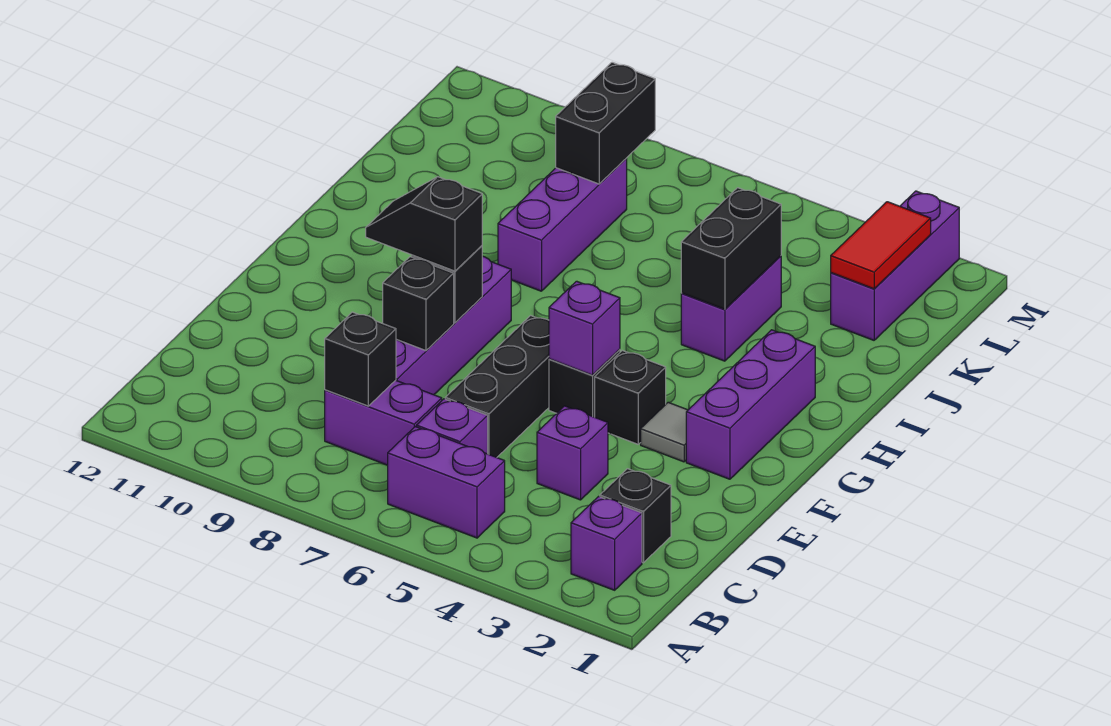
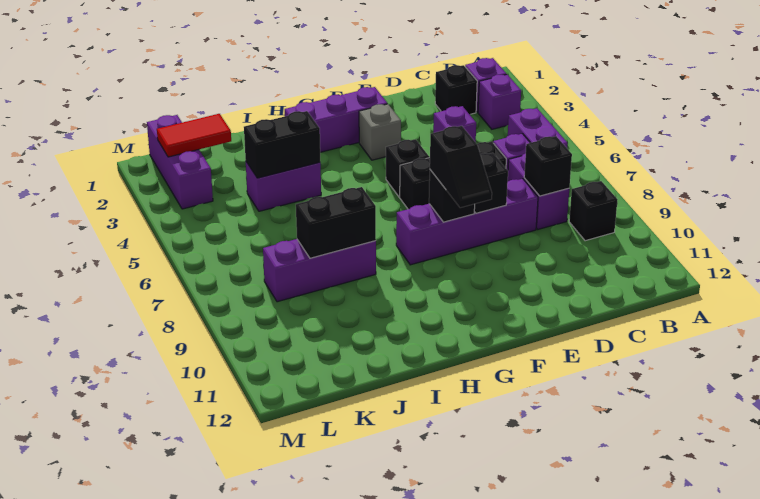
grey 1x1 tile [641,402,688,462] -> grey 1x1 brick [359,104,401,160]
black 1x1 brick [595,350,666,444] -> black 1x1 brick moved to [569,181,618,241]
purple 1x1 brick [549,281,620,375] -> purple 1x1 brick moved to [478,75,521,129]
purple 1x3 brick [831,191,959,340] -> purple 1x3 brick turned to [147,115,213,209]
black 1x2 brick [556,62,655,184] -> black 1x2 brick moved to [296,187,376,258]

